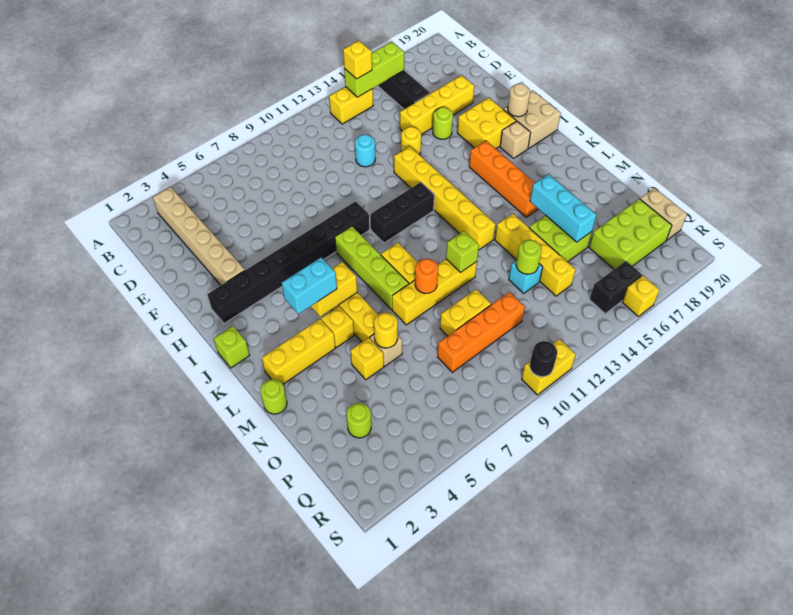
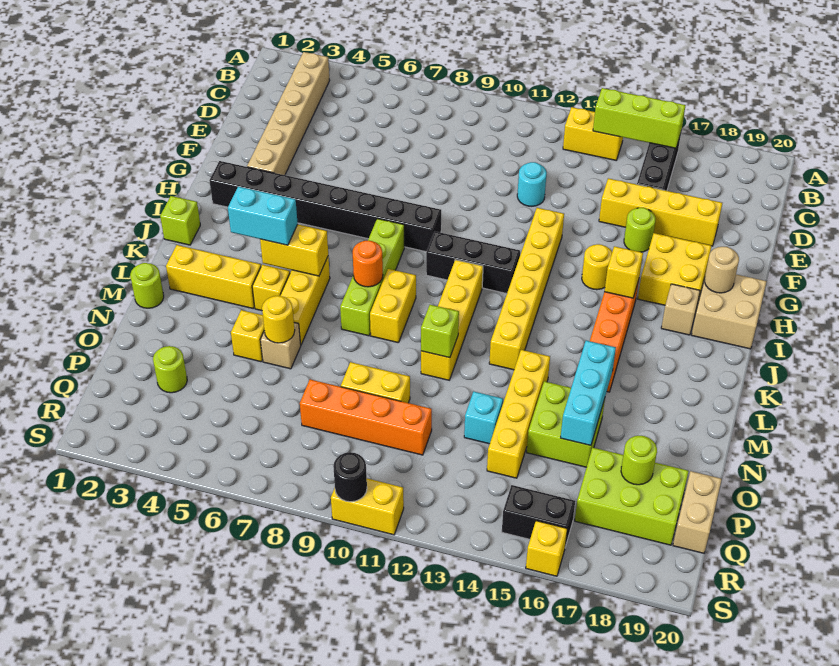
yellow 1x1 brick [343,41,372,79] -> yellow 1x1 brick moved to [604,246,643,298]
yellow 1x1 round brick [401,127,421,155] -> yellow 1x1 round brick moved to [582,244,612,290]
yellow 1x4 brick [392,259,477,325] -> yellow 1x4 brick turned to [421,260,483,380]
orange 1x1 round brick [415,259,438,293] -> orange 1x1 round brick moved to [353,241,383,287]
lime 1x1 round brick [516,240,542,274] -> lime 1x1 round brick moved to [621,436,657,485]

